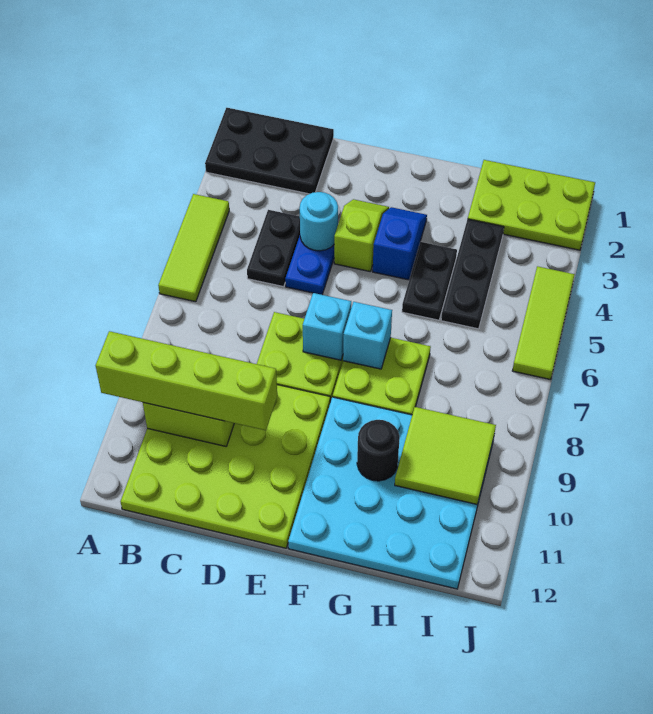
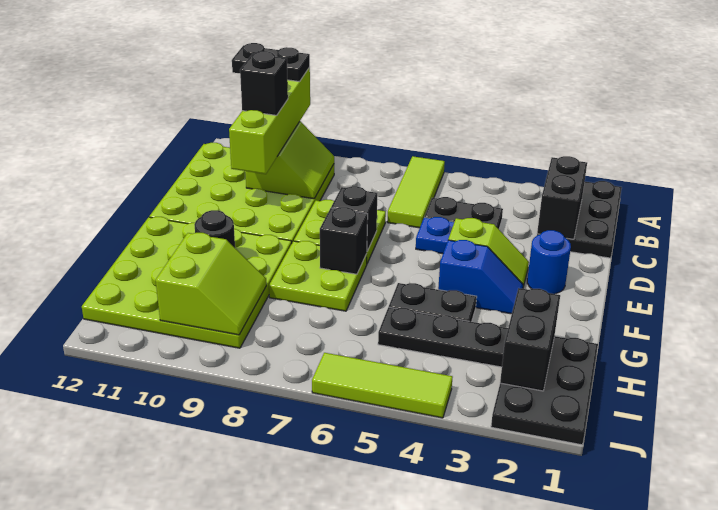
lime 1x3 tile [158,194,229,302] -> lime 1x3 tile turned to [387,156,445,228]
none -> black 1x2 plate [232,43,310,82]
none -> black 1x2 brick [537,156,587,239]
none -> black 1x1 brick [240,51,288,115]
cyan 1x1 round brick [300,192,338,251] -> none
none -> blue 1x1 round brick [527,230,571,294]
cyan 1x1 brick [303,293,351,360] -> black 1x1 brick [331,186,377,251]
cyan 1x1 brick [343,302,392,369] -> black 1x1 brick [320,207,368,274]
cyan 4x4 plate [288,397,494,589] -> lime 4x4 plate [82,217,292,348]
lime 2x3 plate [468,160,595,250] -> black 2x3 plate [491,336,598,445]
none -> black 1x2 brick [500,288,560,391]
lime 2x2 tile [395,407,496,504] -> lime 2x2 slope [156,233,266,335]

